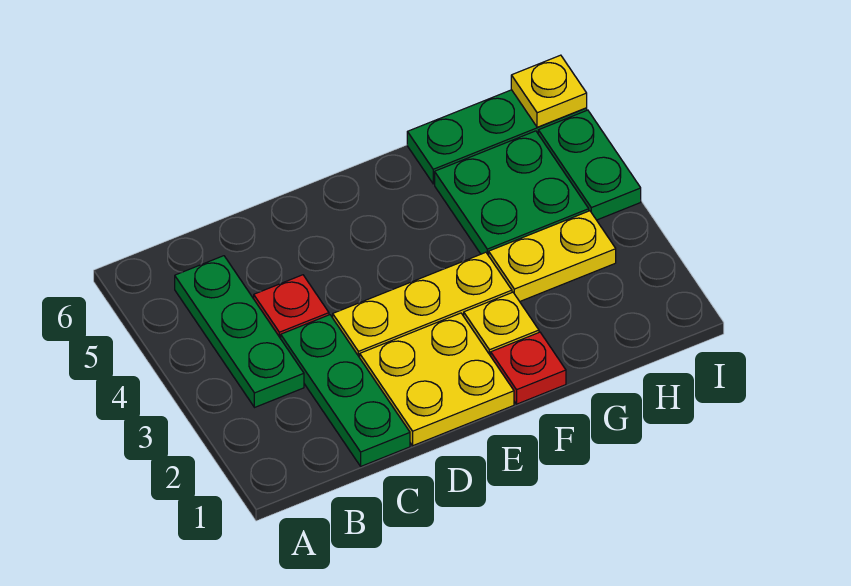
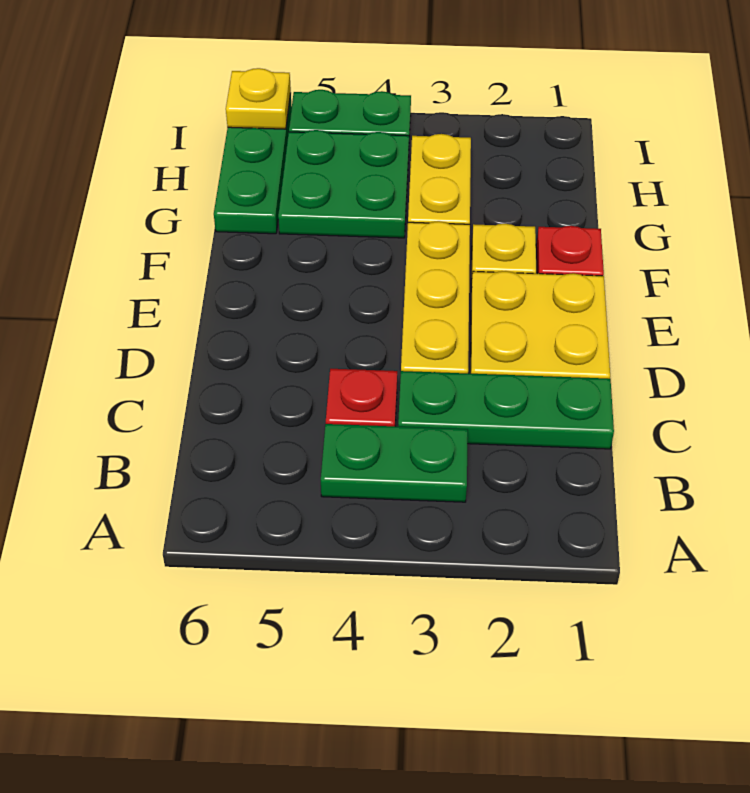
green 1x3 plate [175,256,304,408] -> green 1x2 plate [321,424,468,502]

